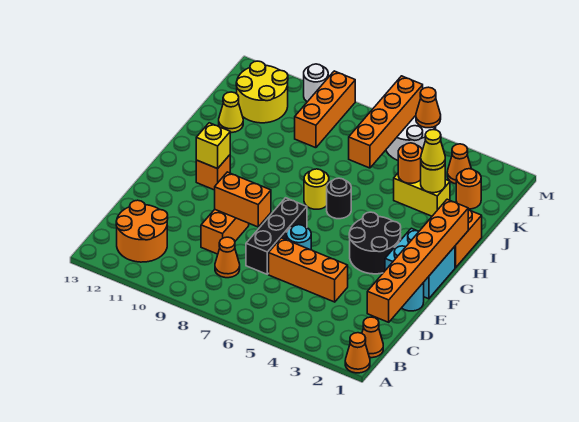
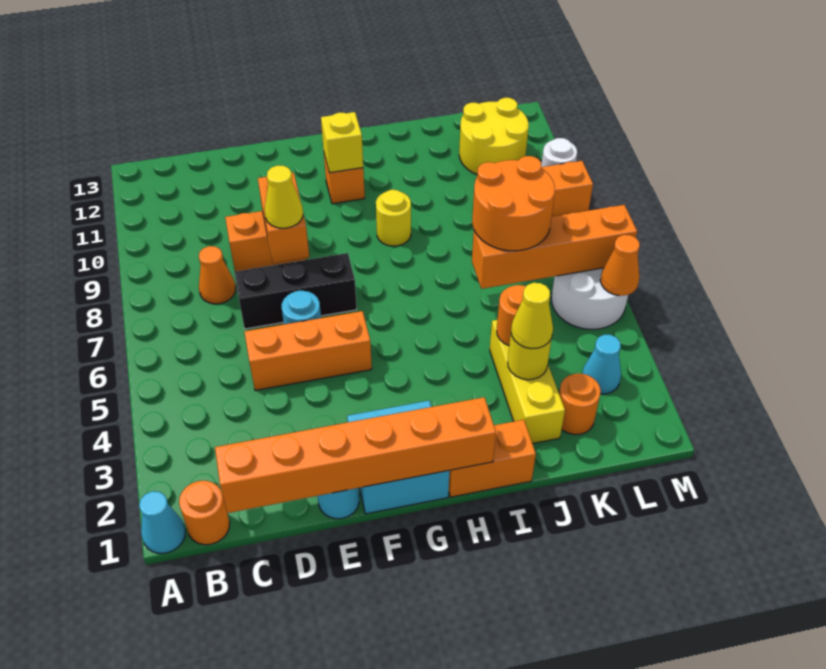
orange 1x1 cone [345,333,370,373] -> cyan 1x1 cone [139,491,185,554]
orange 1x1 cone [362,317,383,358] -> orange 1x1 round brick [179,481,230,545]
orange 2x2 round brick [116,200,168,262] -> orange 2x2 round brick moved to [472,156,555,251]
orange 1x3 brick [269,238,348,302] -> orange 1x3 brick turned to [244,311,372,390]
black 2x2 round brick [349,212,401,274] -> none
black 1x1 round brick [327,178,351,219] -> none
yellow 1x1 round brick [304,169,329,209] -> yellow 1x1 round brick moved to [376,190,411,246]
yellow 1x2 brick [394,174,450,216] -> yellow 1x3 brick [490,320,565,443]
yellow 1x1 cone [219,92,243,132] -> yellow 1x1 cone moved to [265,165,303,228]
orange 1x1 cone [447,144,471,184] -> cyan 1x1 cone [582,335,621,394]

